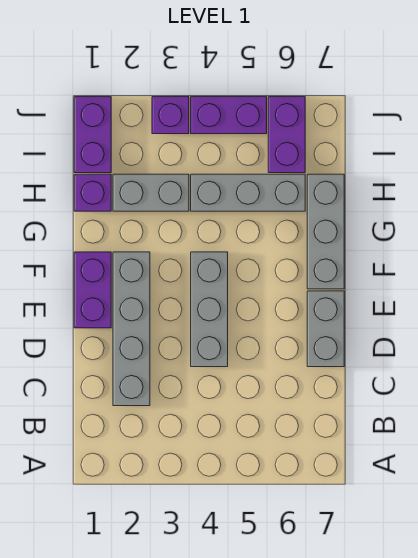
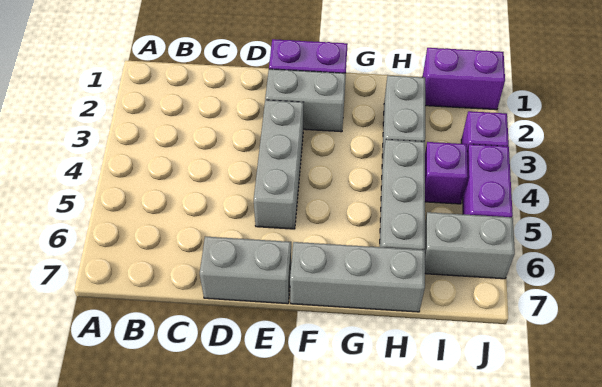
grey 1x4 brick [113,252,150,406] -> grey 1x2 brick [265,69,346,132]
grey 1x3 brick [191,252,228,367] -> grey 1x3 brick turned to [254,100,304,229]
purple 1x1 brick [74,174,111,211] -> purple 1x1 brick moved to [425,142,468,204]
purple 1x2 brick [268,97,305,173] -> grey 1x2 brick [425,212,515,279]

